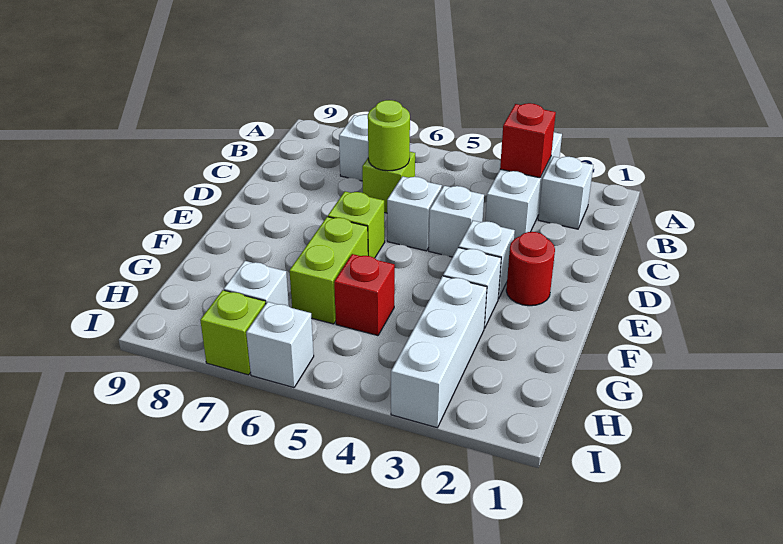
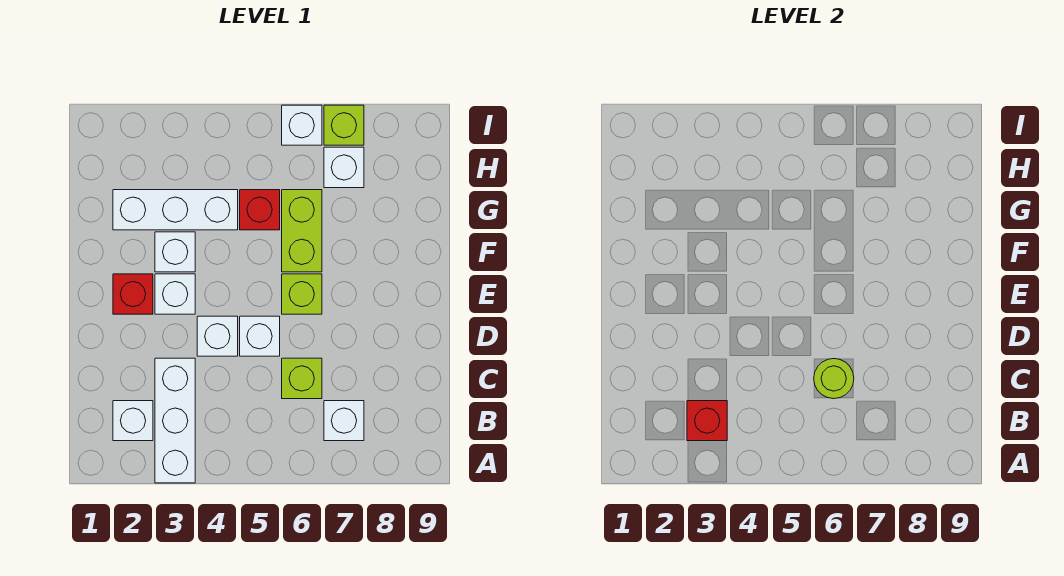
red 1x1 round brick [506,232,555,306] -> red 1x1 brick [113,274,153,314]
white 1x3 brick [391,276,487,428] -> white 1x3 brick turned to [113,190,238,230]

